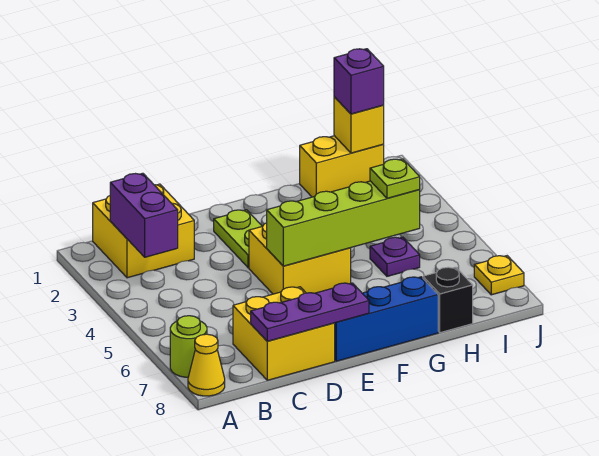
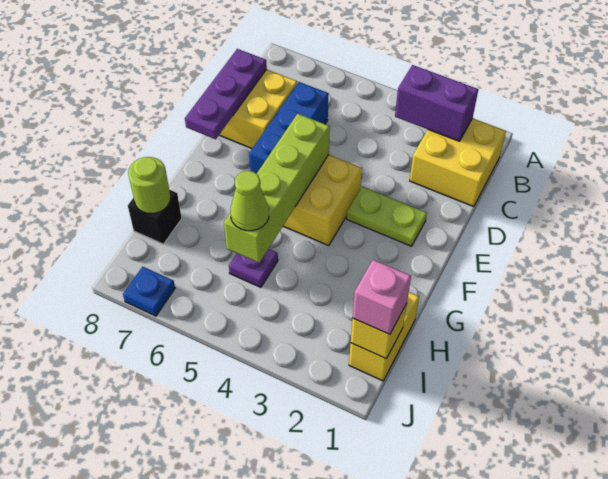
lime 1x1 round brick [170,316,207,377] -> lime 1x1 round brick moved to [128,157,170,213]
yellow 1x1 cone [188,334,225,396] -> none
blue 1x3 brick [335,277,438,361] -> blue 1x3 brick moved to [249,82,329,174]
lime 1x1 plate [370,159,420,198] -> lime 1x1 cone [230,171,269,231]
purple 1x1 brick [334,49,384,114] -> pink 1x1 brick [353,260,411,334]
yellow 1x1 plate [474,256,524,295] -> blue 1x1 plate [123,267,175,316]

